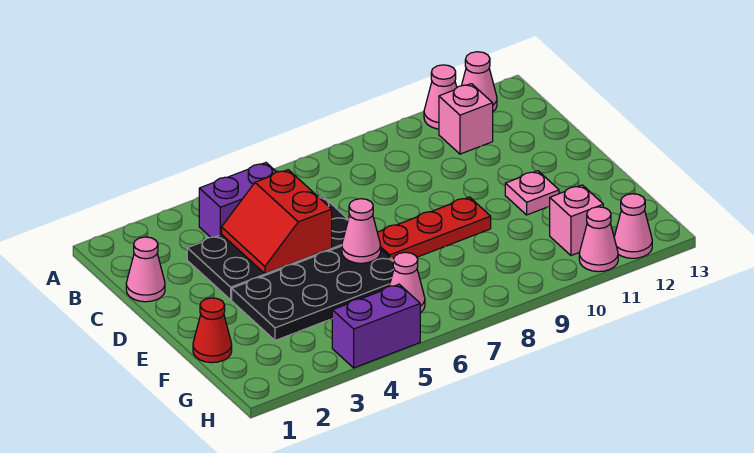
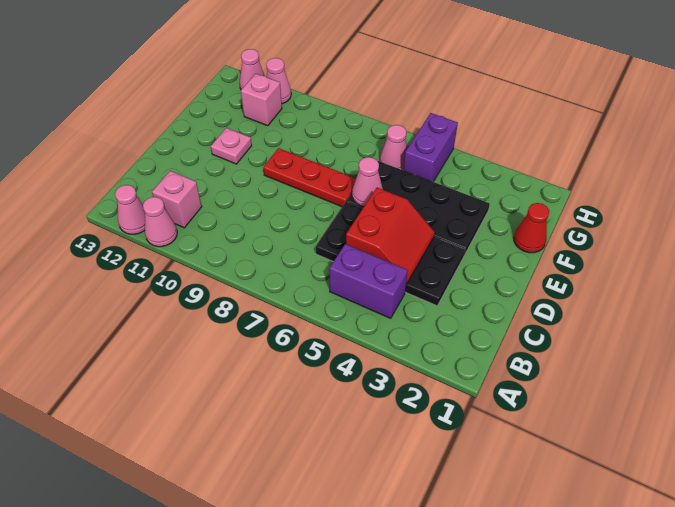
pink 1x1 cone [126,237,165,302] -> none
purple 1x2 brick [332,284,420,368] -> purple 1x2 brick turned to [403,113,458,182]

